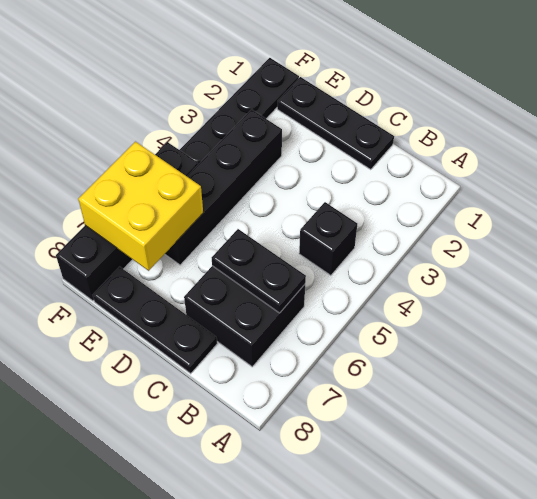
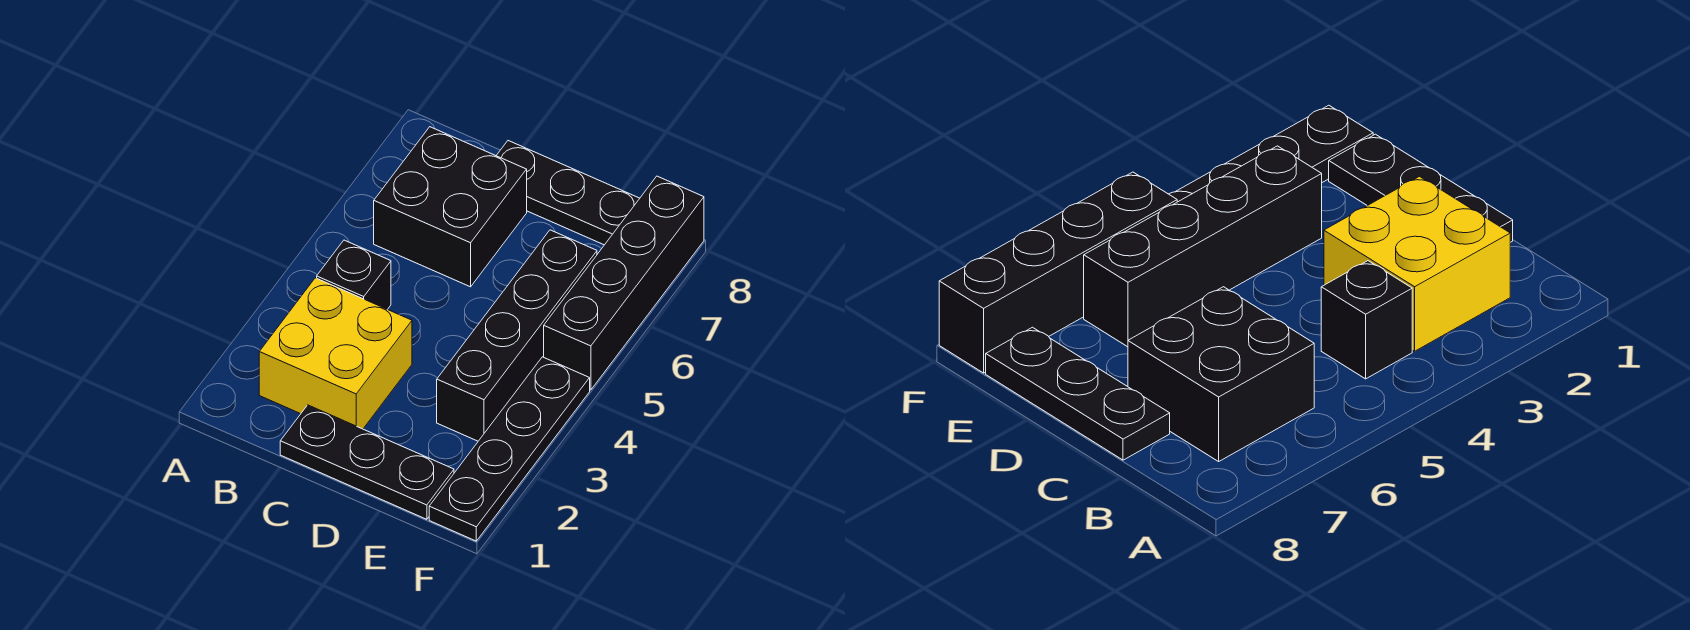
black 1x2 plate [212,229,306,313] -> none
yellow 2x2 brick [78,142,203,271] -> yellow 2x2 brick moved to [259,278,412,429]

